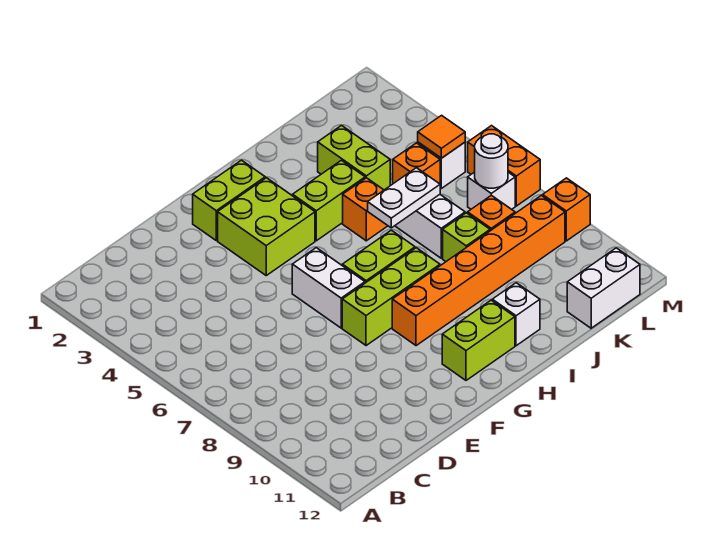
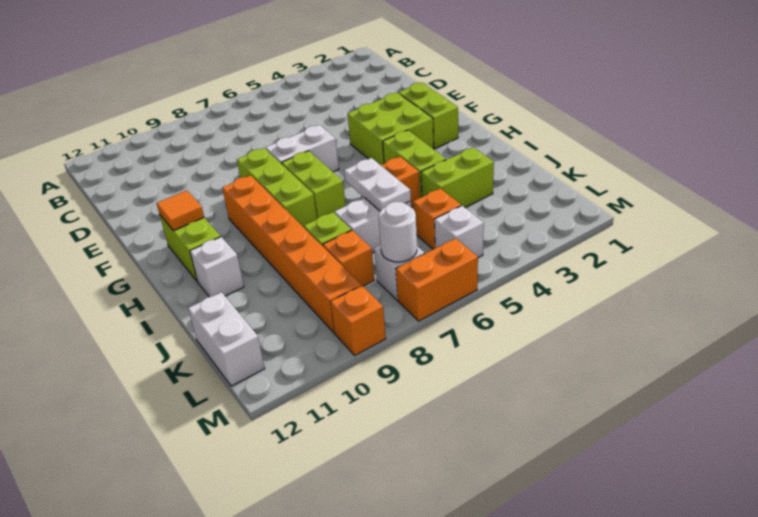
orange 1x1 tile [418,115,465,158] -> orange 1x1 tile moved to [156,190,204,231]

